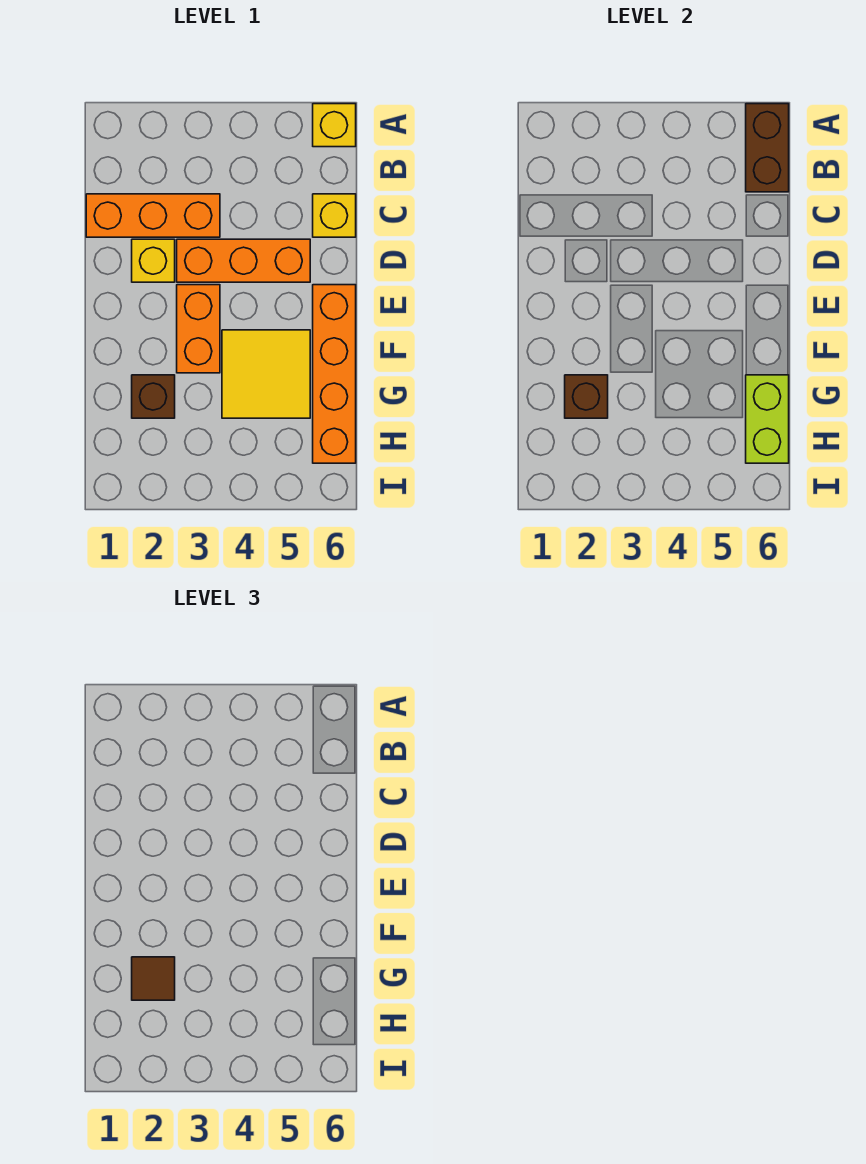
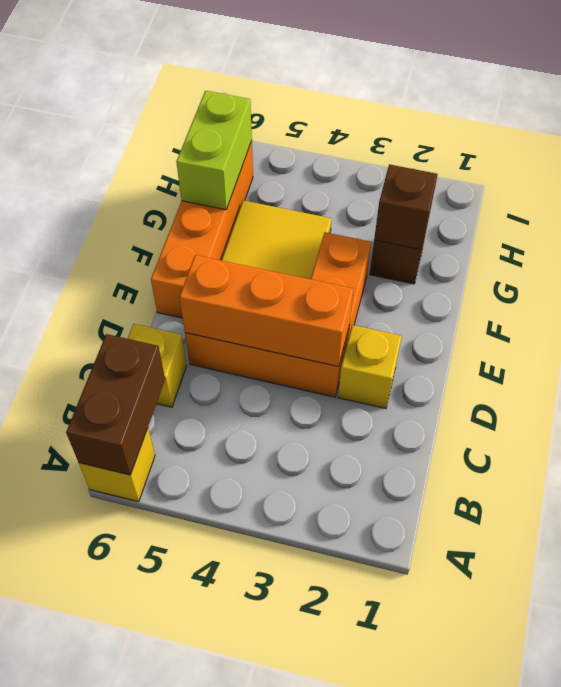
orange 1x3 brick [86,194,220,237] -> orange 1x3 brick moved to [179,255,353,366]
brown 1x1 tile [132,957,175,1000] -> none

